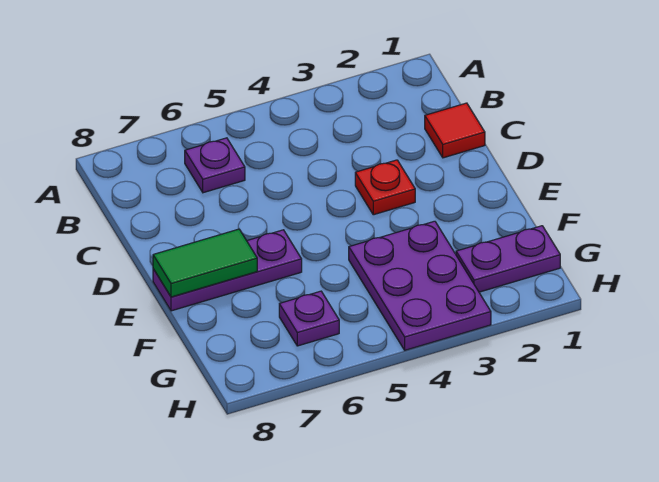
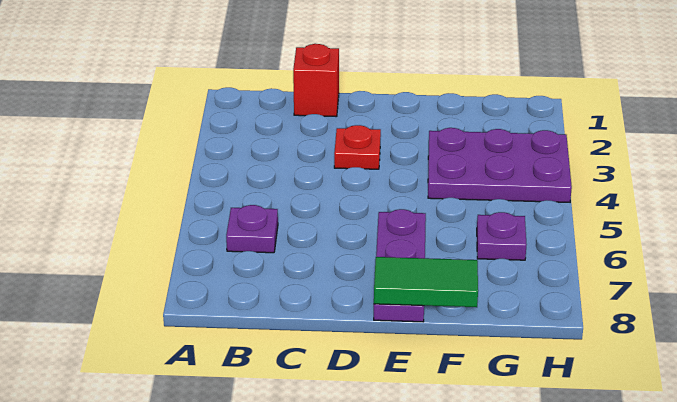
red 1x1 tile [425,103,485,158] -> red 1x1 brick [293,44,339,117]
green 1x2 tile [153,229,257,297] -> green 1x2 tile turned to [374,257,478,307]
purple 1x2 plate [456,226,560,292] -> none

